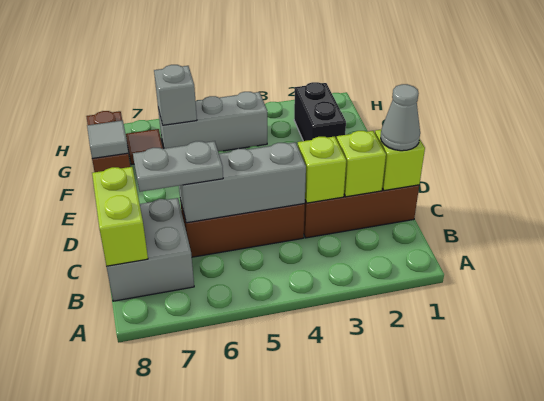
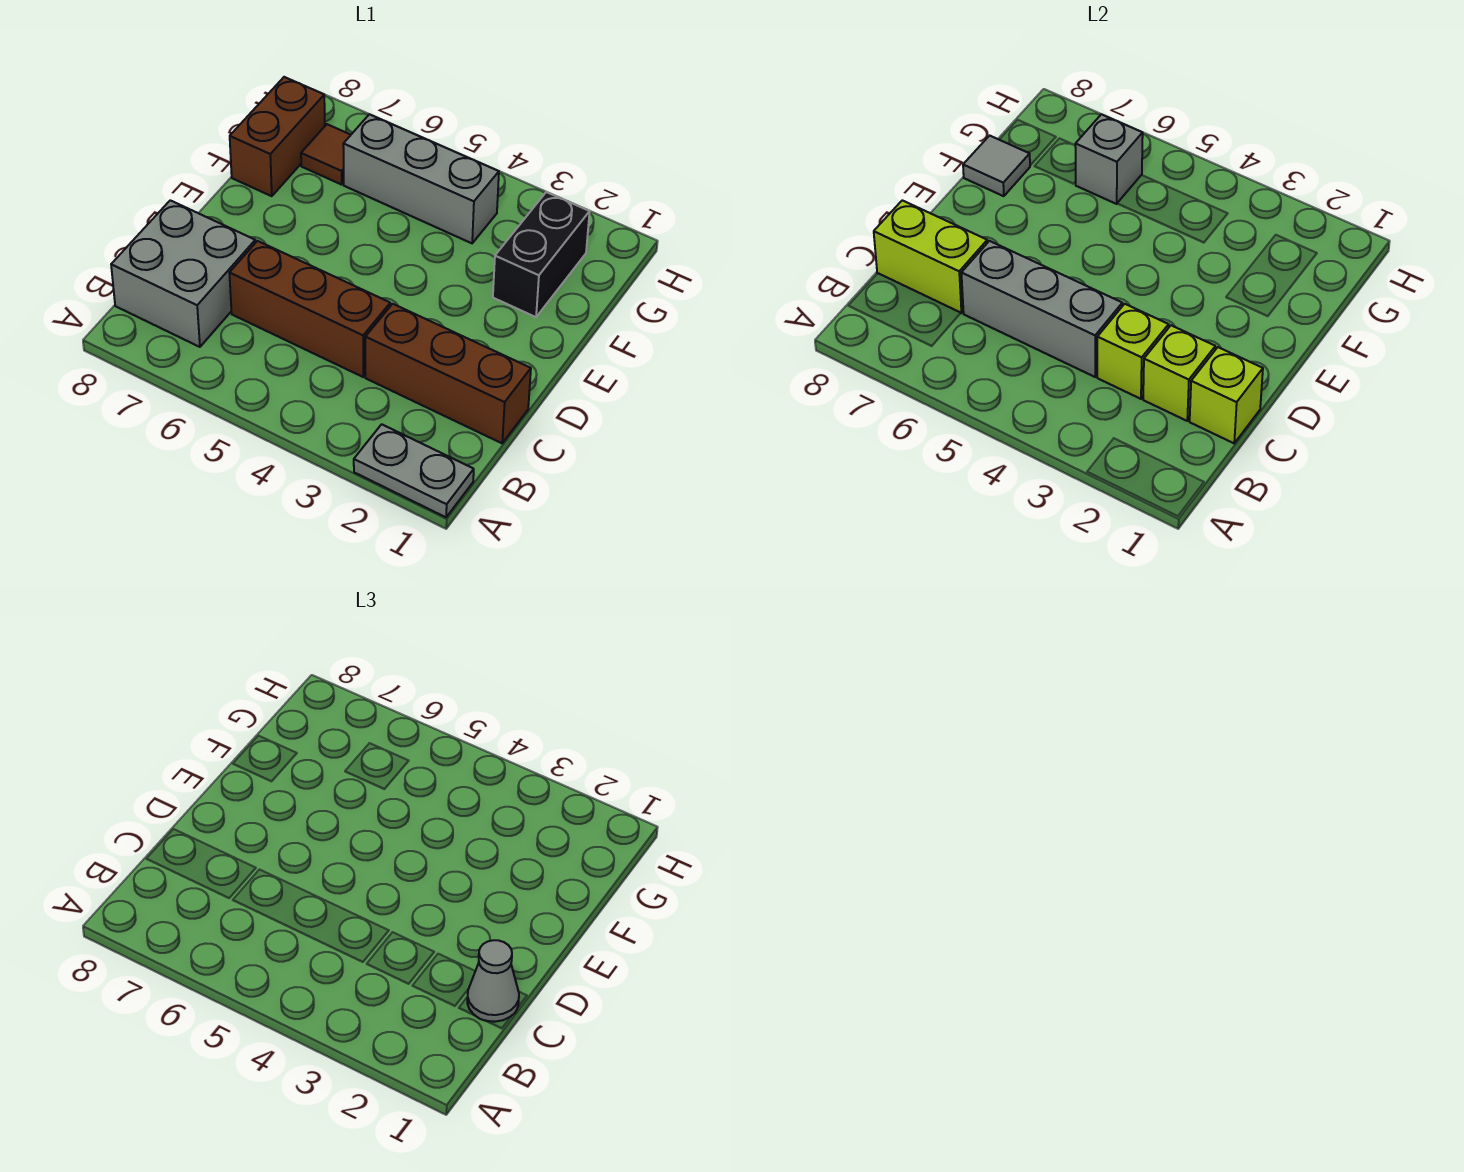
lime 1x2 brick [92,167,148,266] -> lime 1x2 brick turned to [874,200,987,313]
grey 1x2 plate [133,141,223,192] -> grey 1x2 plate moved to [354,424,474,517]

